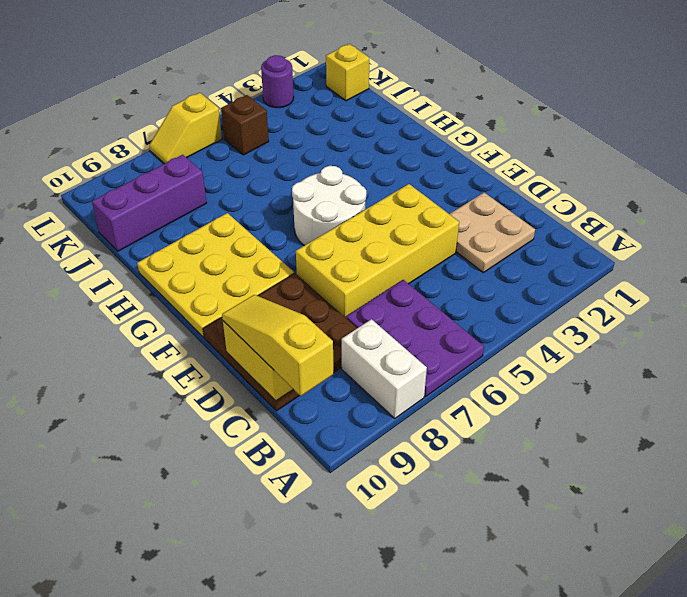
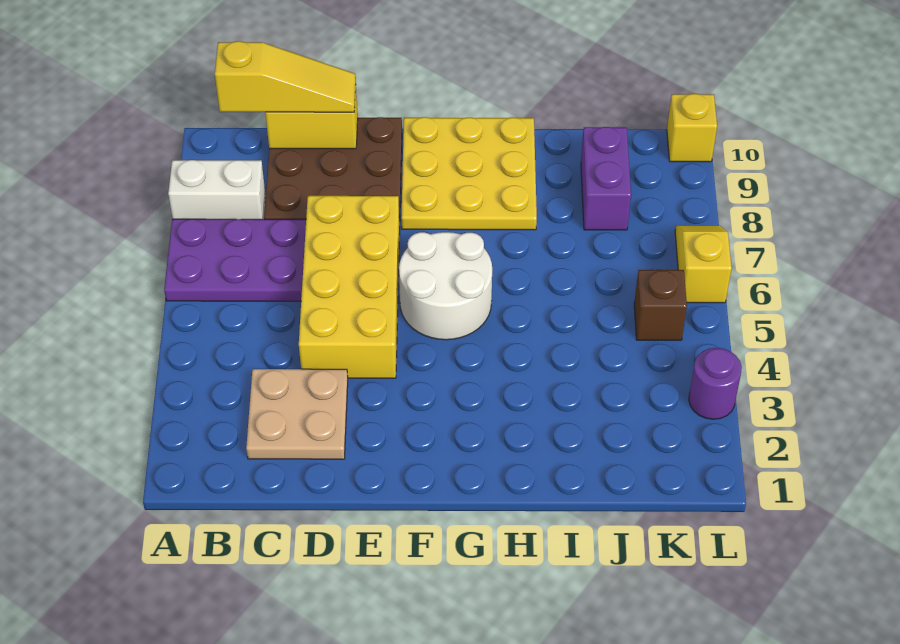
purple 1x3 brick [92,155,206,251] -> purple 1x2 brick [581,127,631,230]
yellow 1x1 brick [326,44,369,101] -> yellow 1x1 brick moved to [667,94,717,162]

